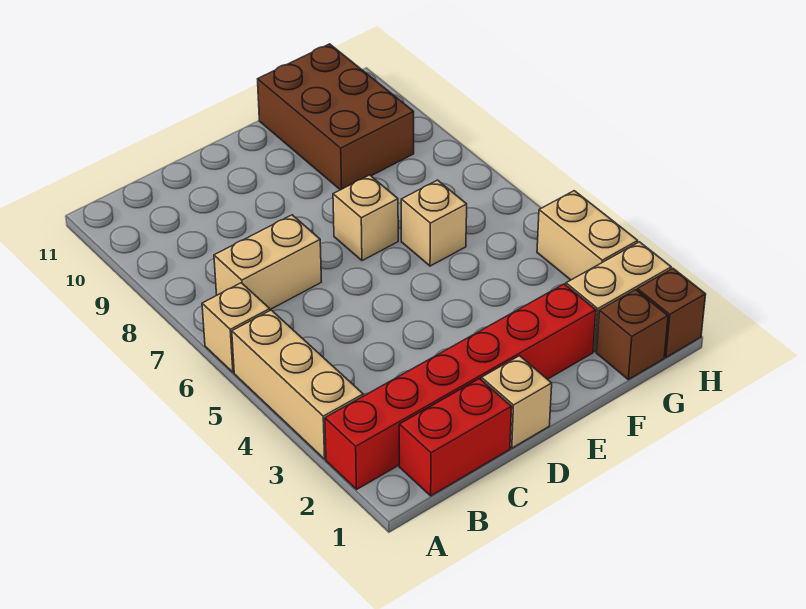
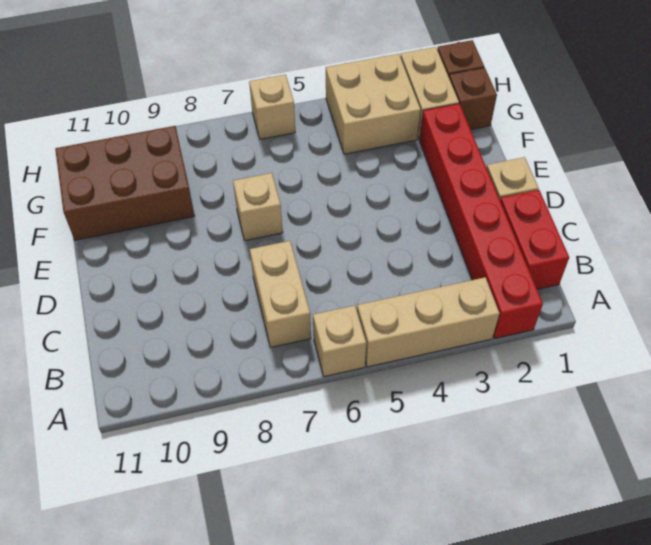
tan 1x1 brick [401,180,467,266] -> tan 1x1 brick moved to [249,75,295,139]
tan 1x2 brick [537,191,638,280] -> tan 2x2 brick [326,54,421,154]

